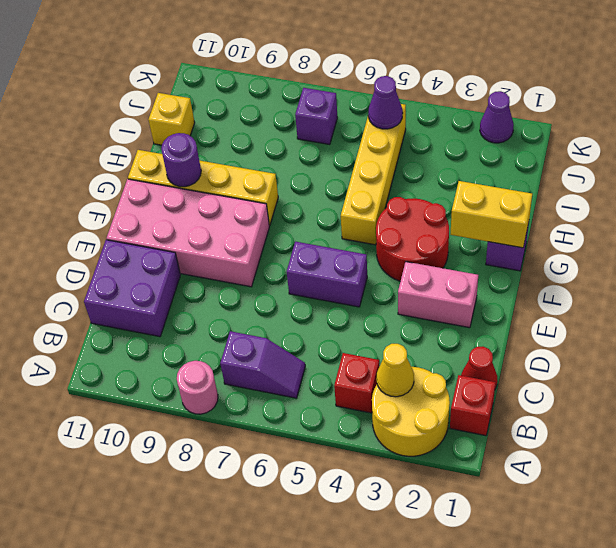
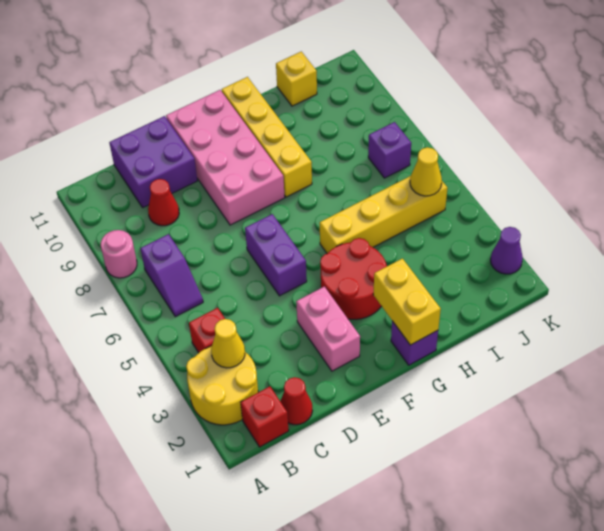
none -> red 1x1 cone [148,179,179,226]
purple 1x1 round brick [161,133,201,187] -> none
purple 1x1 cone [368,76,403,129] -> yellow 1x1 cone [410,147,442,196]

